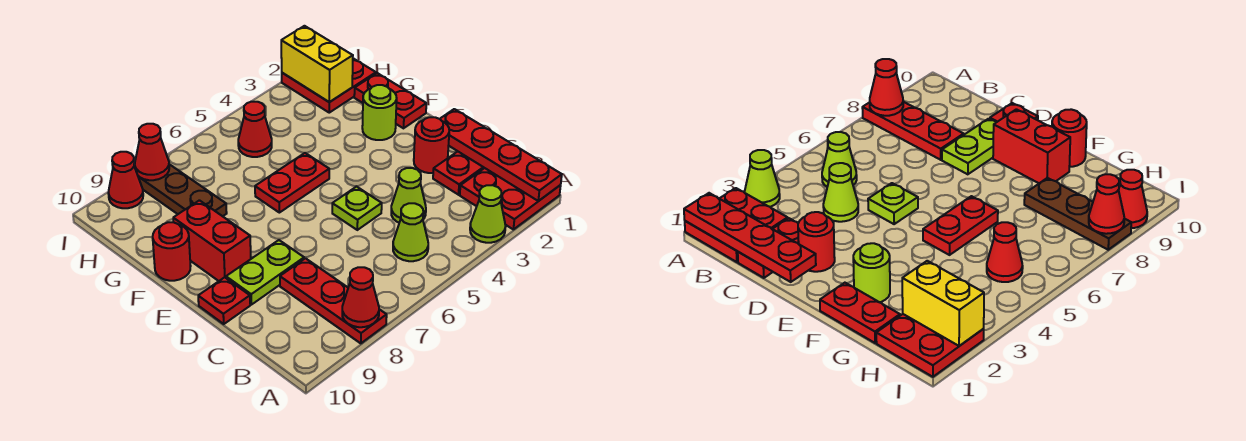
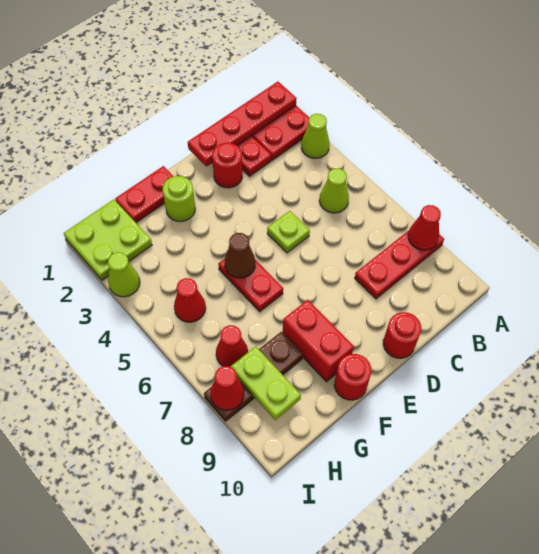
lime 1x1 cone [391,168,426,223] -> lime 1x1 cone moved to [108,252,140,297]
lime 1x2 plate [226,240,304,305] -> lime 1x2 plate moved to [230,346,301,420]
red 1x1 plate [198,277,250,324] -> red 1x1 round brick [383,312,421,358]
red 1x2 brick [173,200,251,281] -> red 1x2 brick turned to [283,300,354,382]
none -> brown 1x1 cone [224,233,255,278]
red 2x2 plate [282,58,376,113] -> lime 2x2 plate [64,199,152,280]
yellow 1x2 brick [281,26,353,102] -> none
red 1x1 cone [108,152,143,208] -> red 1x1 cone moved to [216,325,248,366]

